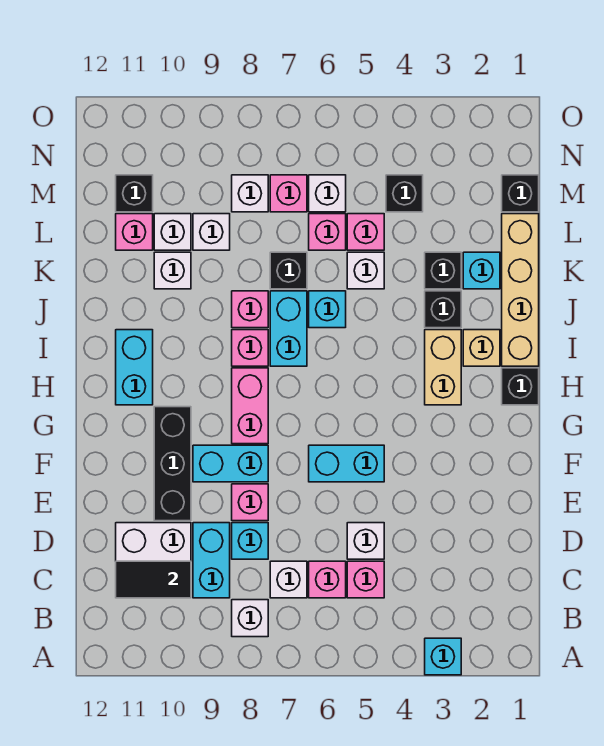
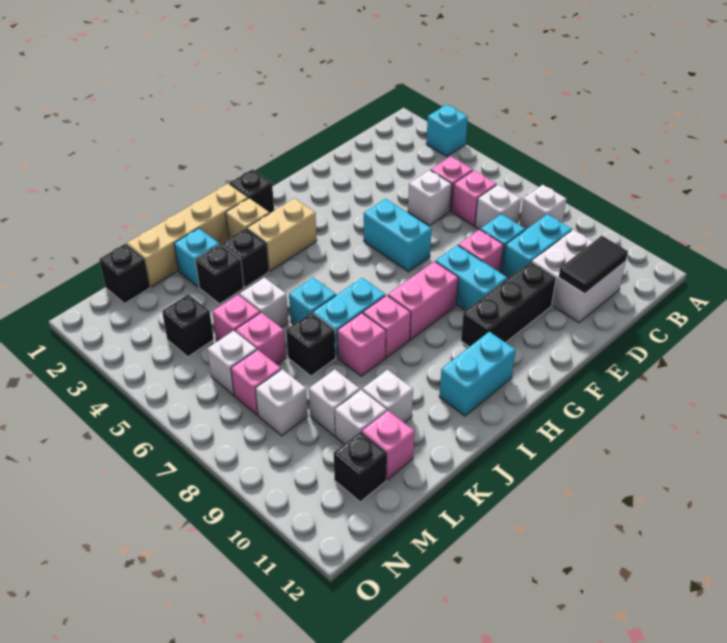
black 1x2 tile [116,561,191,598] -> black 1x2 tile turned to [559,236,628,294]

